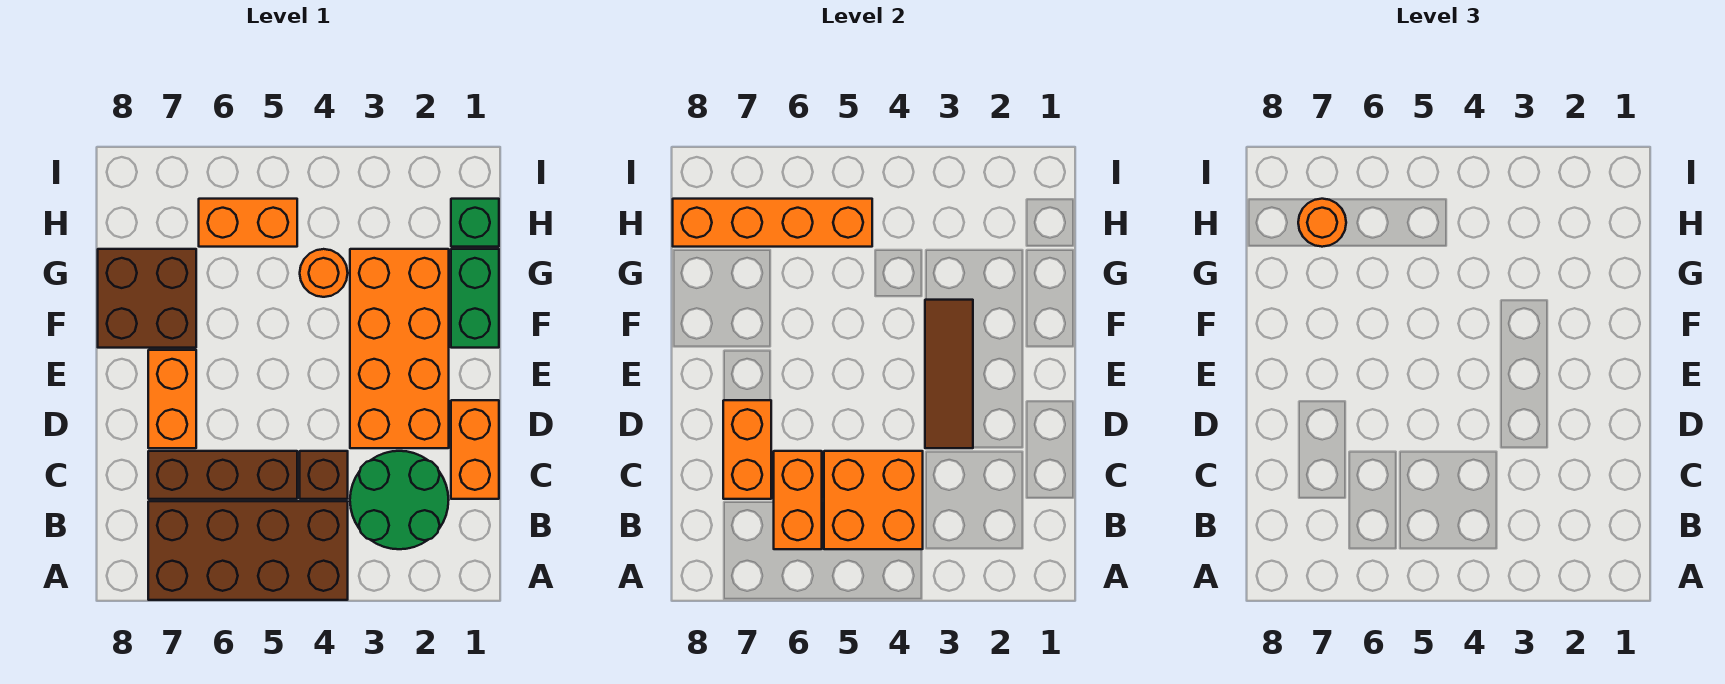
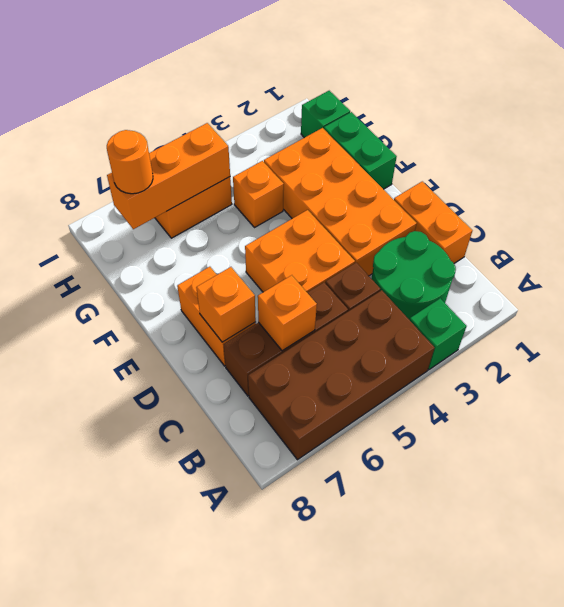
none -> green 1x1 brick [410,298,467,370]
orange 2x2 brick [824,451,923,549] -> orange 2x2 brick moved to [245,210,355,292]
orange 1x2 brick [774,451,822,549] -> orange 1x1 brick [258,275,317,351]
orange 1x2 brick [723,400,771,499] -> orange 1x1 brick [196,267,256,342]
brown 1x3 tile [925,300,973,448] -> none
brown 2x2 brick [98,249,196,348] -> none
orange 1x1 round brick [300,249,348,297] -> orange 1x1 brick [233,161,284,228]
orange 1x4 brick [673,199,872,247] -> orange 1x3 brick [107,123,230,229]

